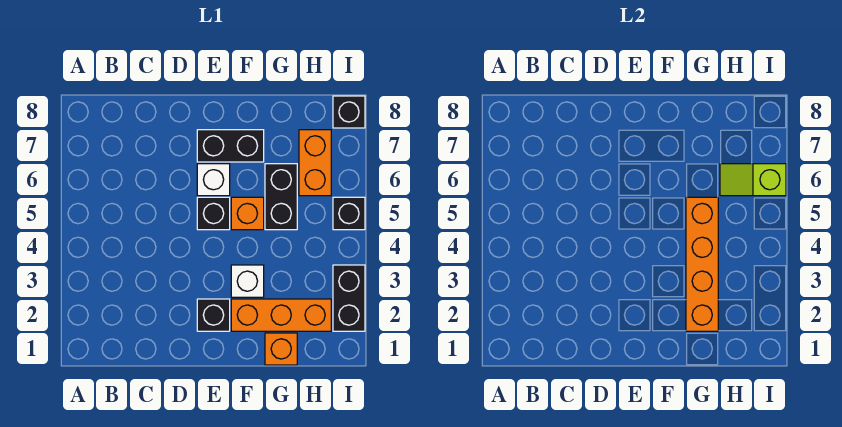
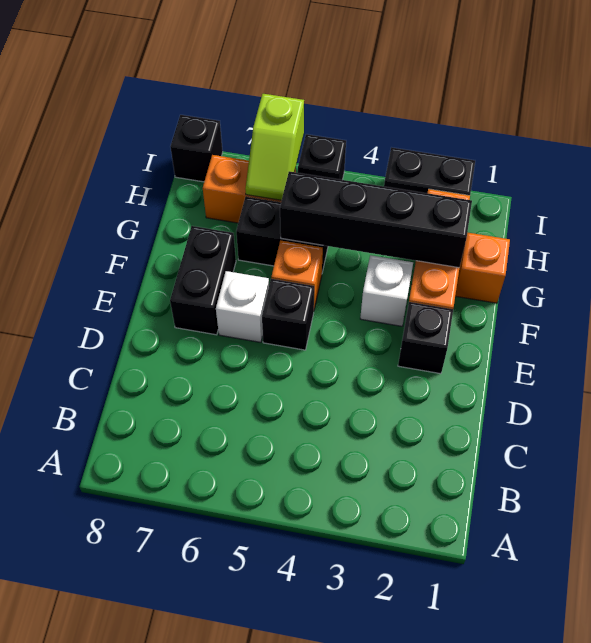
orange 1x4 brick [686,197,718,331] -> black 1x4 brick [280,171,472,268]

